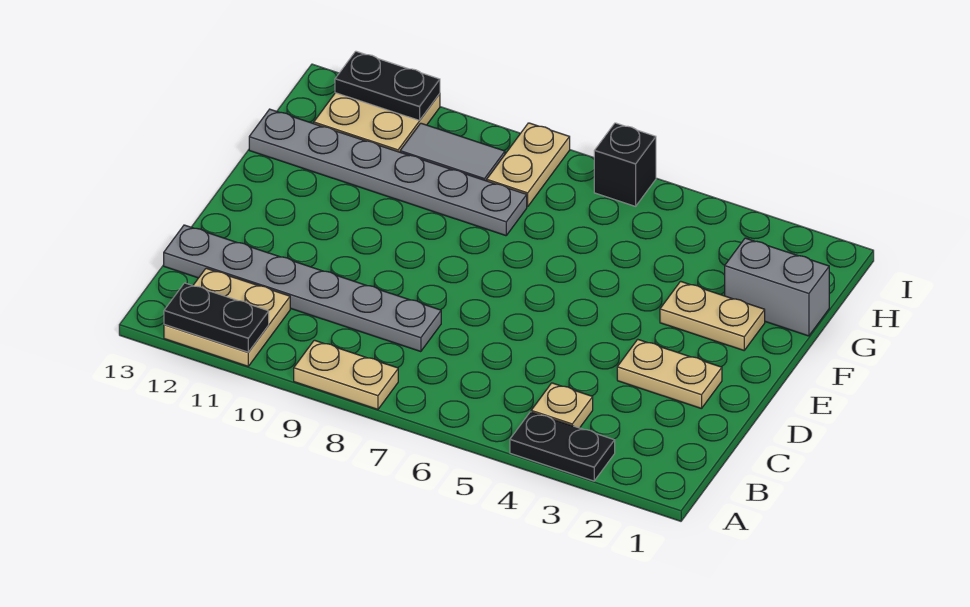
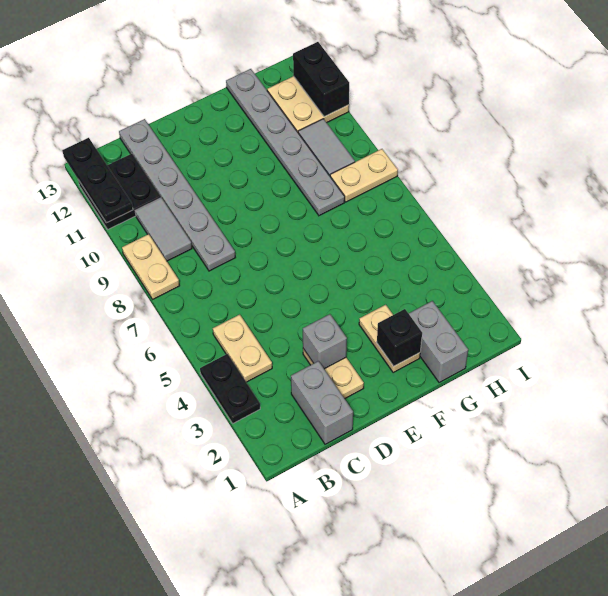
tan 2x2 plate [164,268,290,366] -> black 2x2 plate [78,154,161,229]
black 1x2 plate [164,283,269,352] -> black 1x3 plate [62,138,133,223]
tan 1x1 plate [531,383,593,428] -> tan 1x2 plate [213,314,272,382]
none -> grey 1x2 tile [135,198,192,261]
none -> grey 1x2 brick [291,361,353,444]
none -> grey 1x1 brick [303,314,347,369]
black 1x1 brick [594,123,656,206] -> black 1x1 brick moved to [377,309,422,366]
black 1x2 plate [335,51,440,120] -> black 1x2 brick [293,42,349,117]

